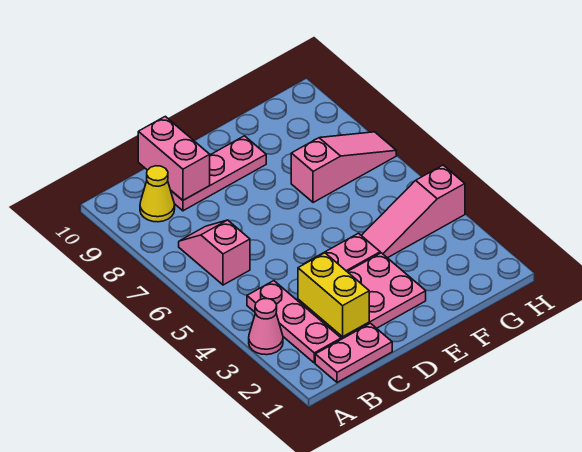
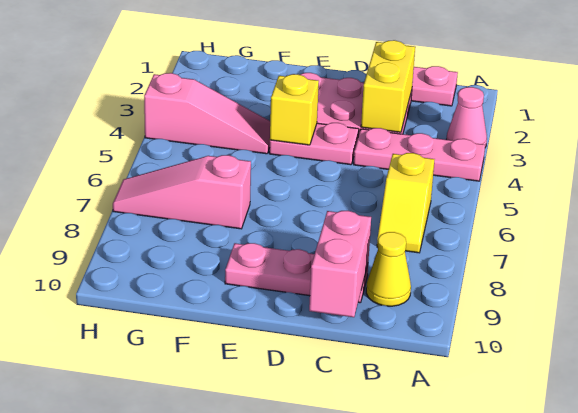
pink 1x3 plate [247,281,341,363] -> pink 1x3 plate turned to [354,128,485,181]
pink 1x2 slope [179,220,250,285] -> yellow 1x2 slope [377,153,435,253]
none -> yellow 1x1 brick [270,74,319,145]

